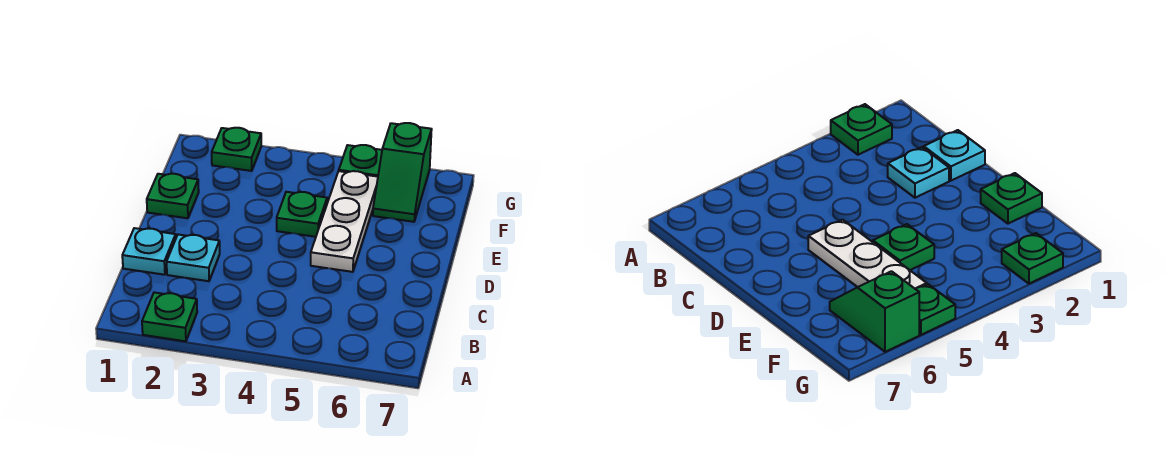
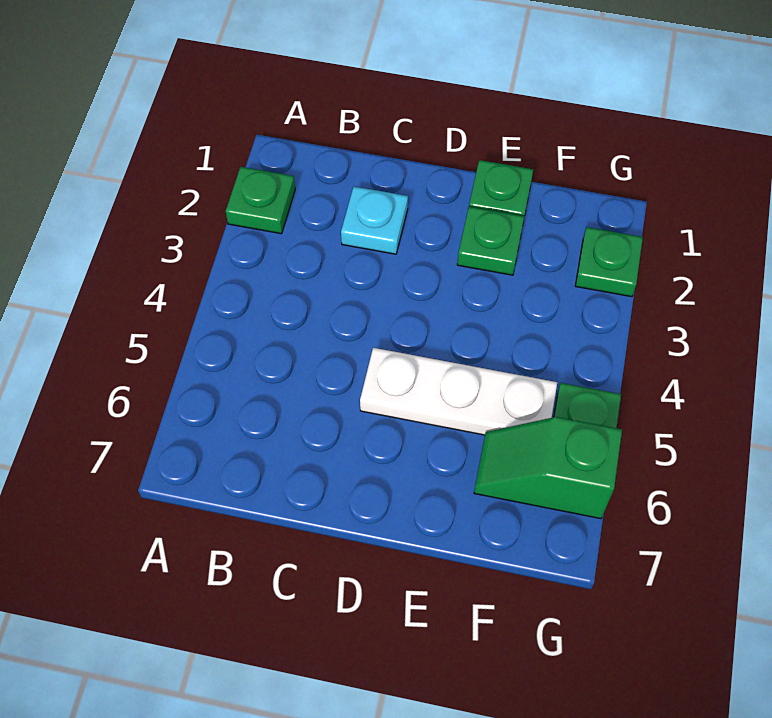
cyan 1x1 plate [122,228,176,275] -> none
green 1x1 plate [277,192,327,237] -> green 1x1 plate moved to [457,207,524,275]

